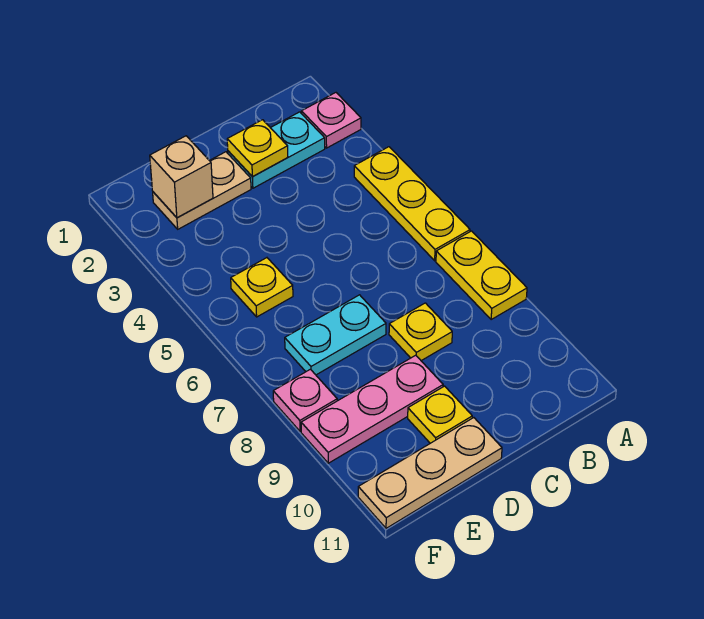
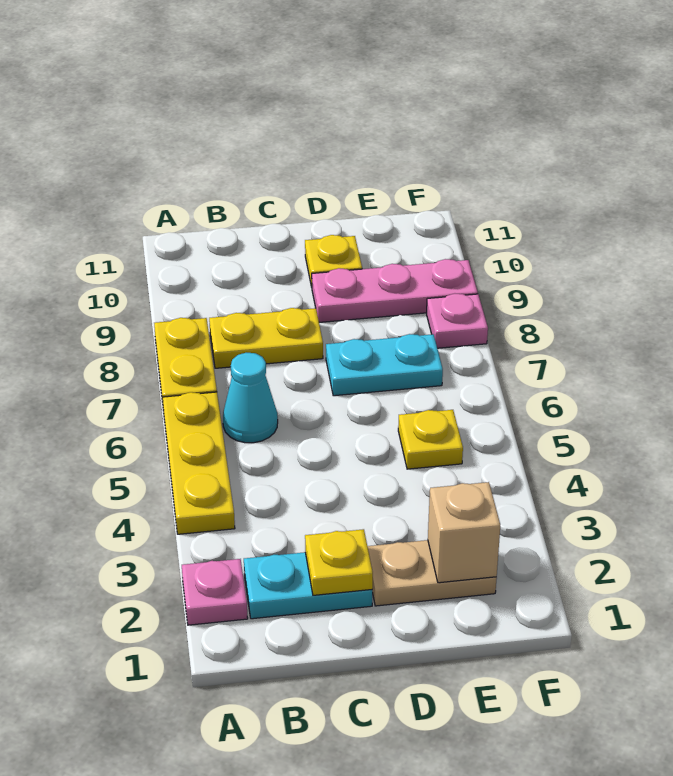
none -> cyan 1x1 cone [223,353,278,443]
yellow 1x1 plate [389,303,452,361] -> yellow 1x2 plate [209,308,323,368]
tan 1x3 plate [358,418,502,528] -> none

